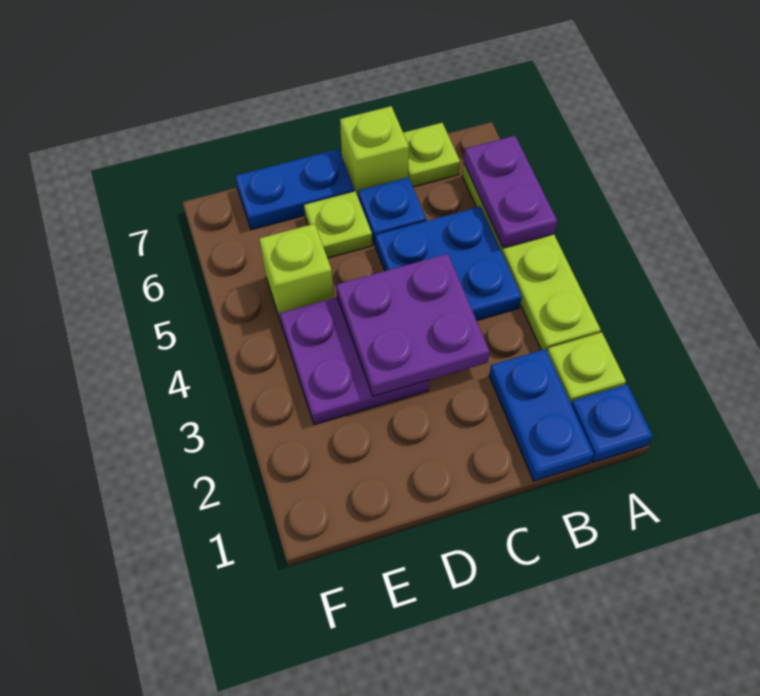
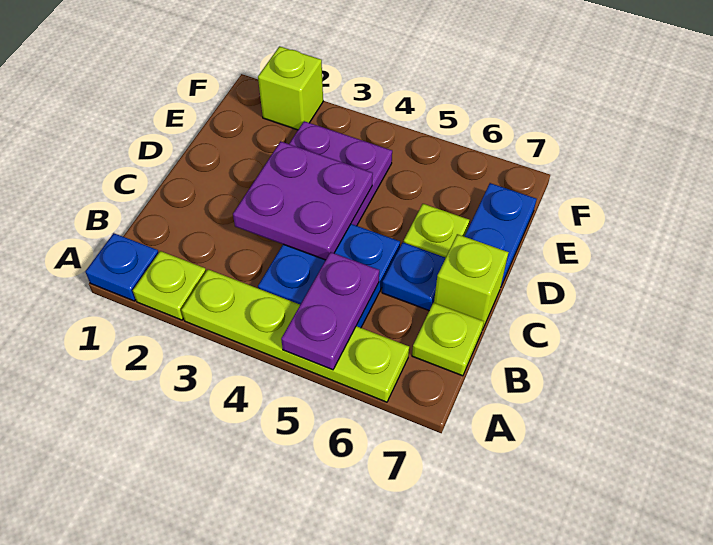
purple 1x2 plate [464,136,557,248] -> purple 1x2 plate turned to [281,252,379,370]
blue 1x2 plate [489,349,594,481] -> none
lime 1x1 brick [259,224,334,321] -> lime 1x1 brick moved to [258,46,323,130]

